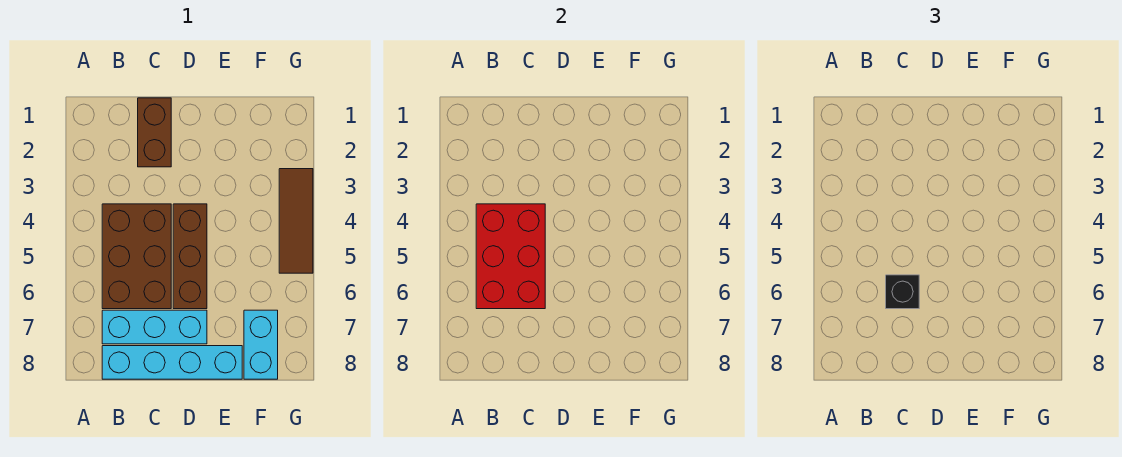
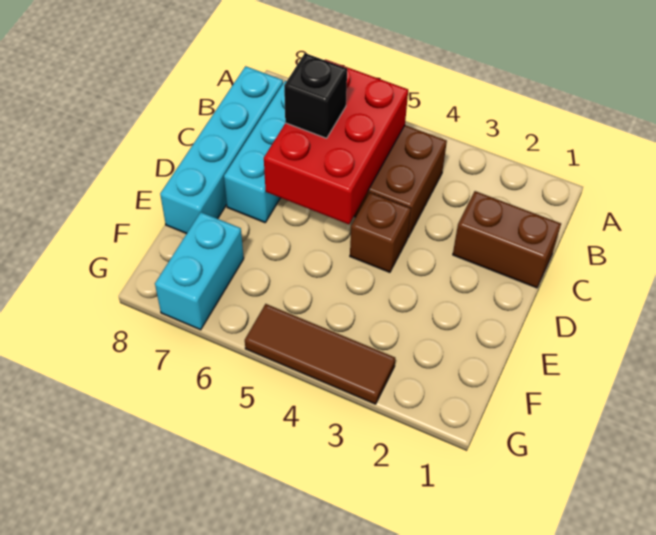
red 2x3 brick [476,204,545,309] -> red 2x3 brick turned to [264,60,408,224]
brown 1x3 brick [173,204,207,309] -> brown 1x1 brick [350,193,411,272]
cyan 1x2 brick [244,310,278,379] -> cyan 1x2 brick turned to [155,212,244,330]

